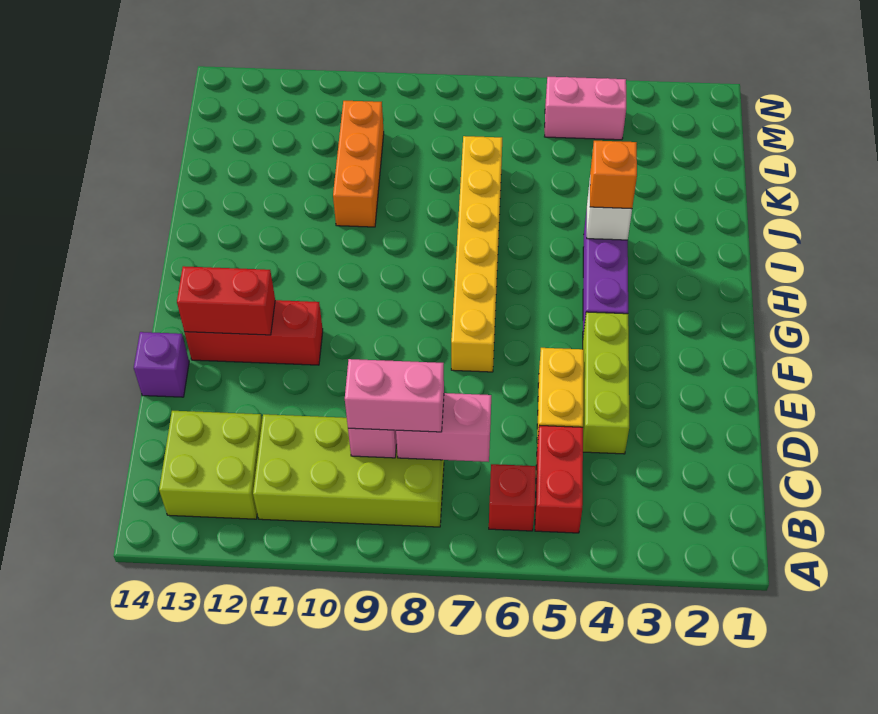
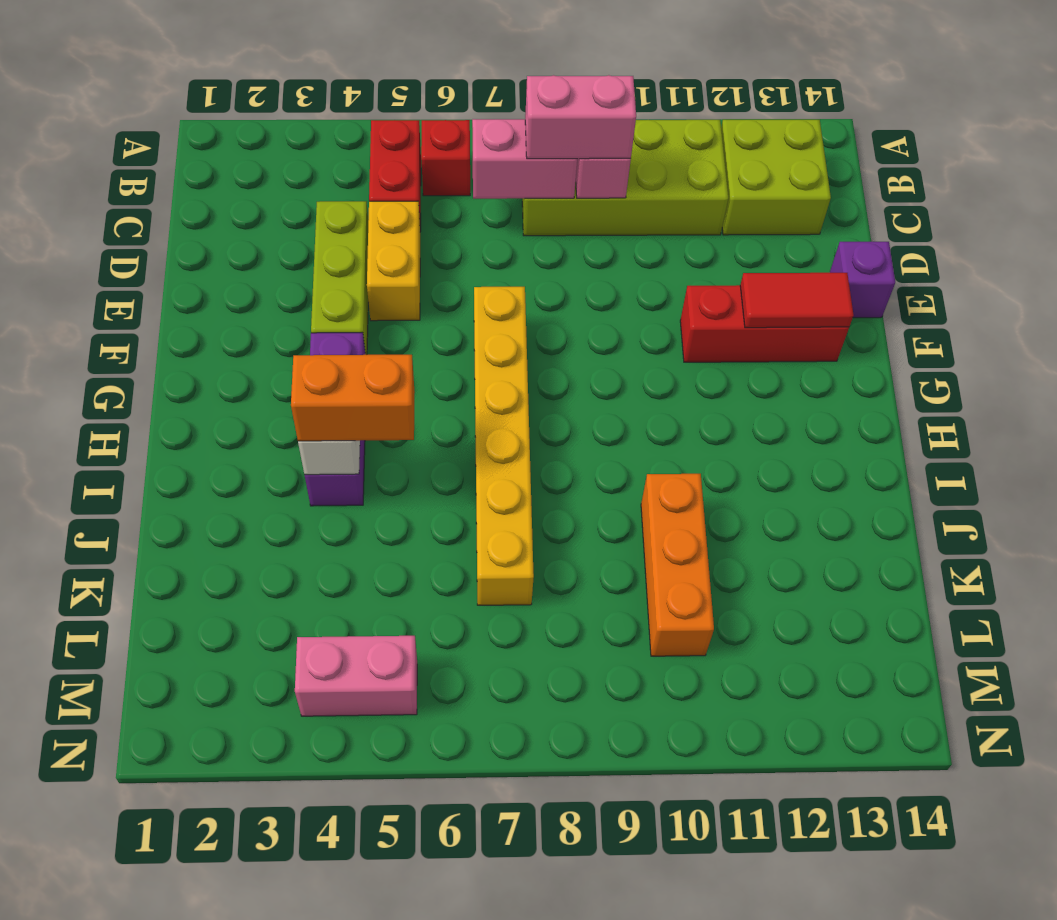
red 1x2 brick [177,266,275,335] -> red 1x2 tile [740,273,853,328]
orange 1x1 brick [590,141,637,209] -> orange 1x2 brick [291,354,415,441]

